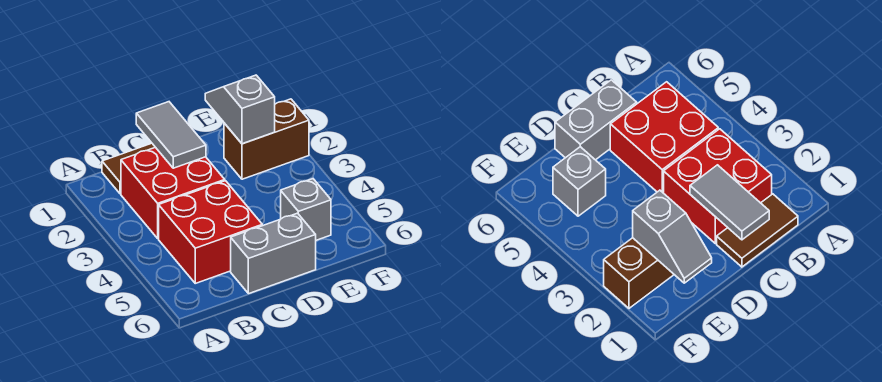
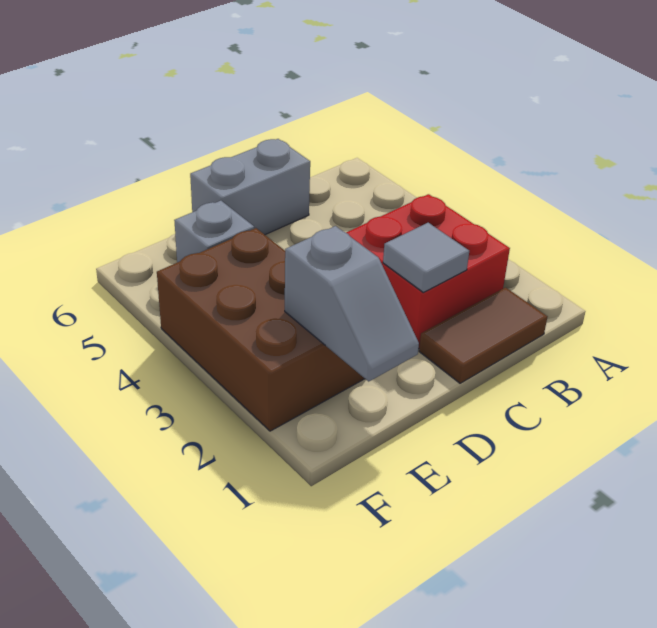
red 2x2 brick [159,181,262,283] -> none
grey 1x2 tile [136,102,206,168] -> grey 1x1 tile [383,223,469,292]
brown 1x2 brick [224,99,309,179] -> brown 2x3 brick [157,228,365,431]

